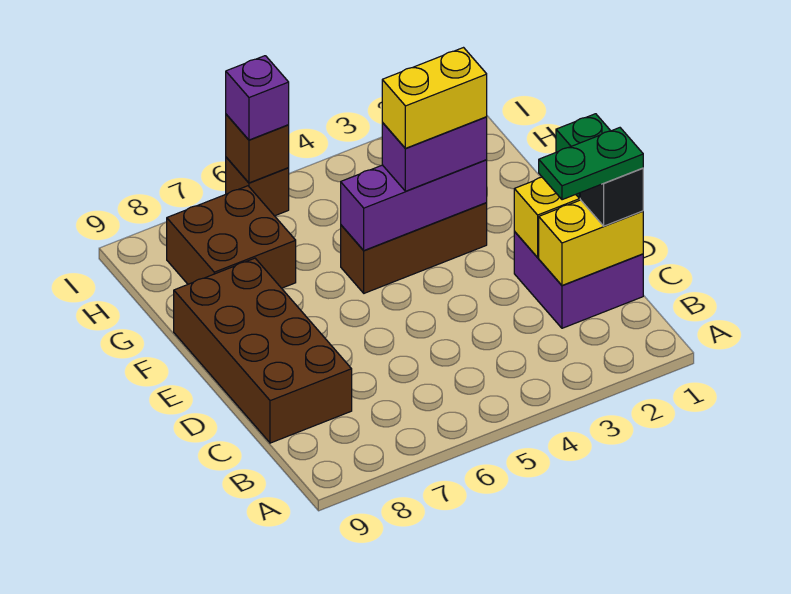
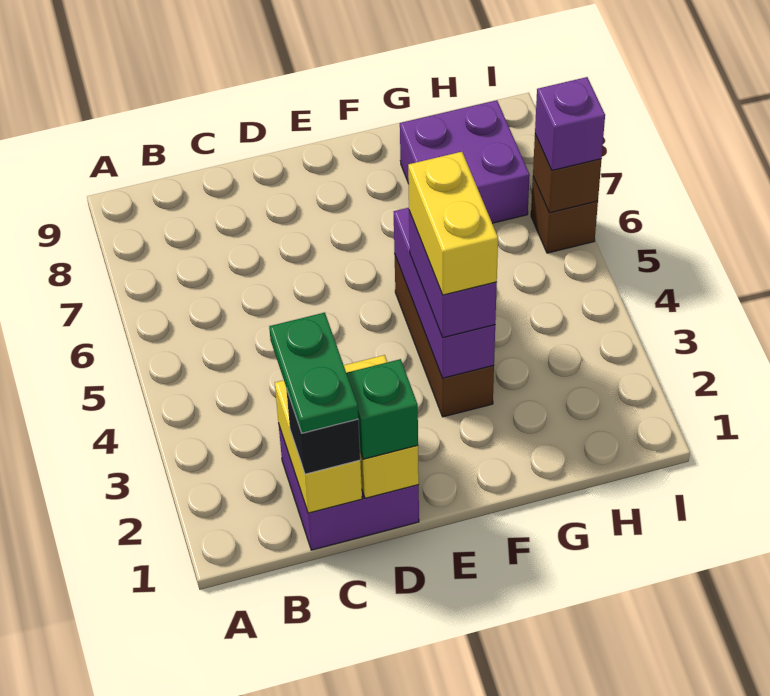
brown 2x4 brick [174,258,352,443] -> none
brown 2x2 brick [167,186,296,288] -> purple 2x2 brick [400,100,530,223]

